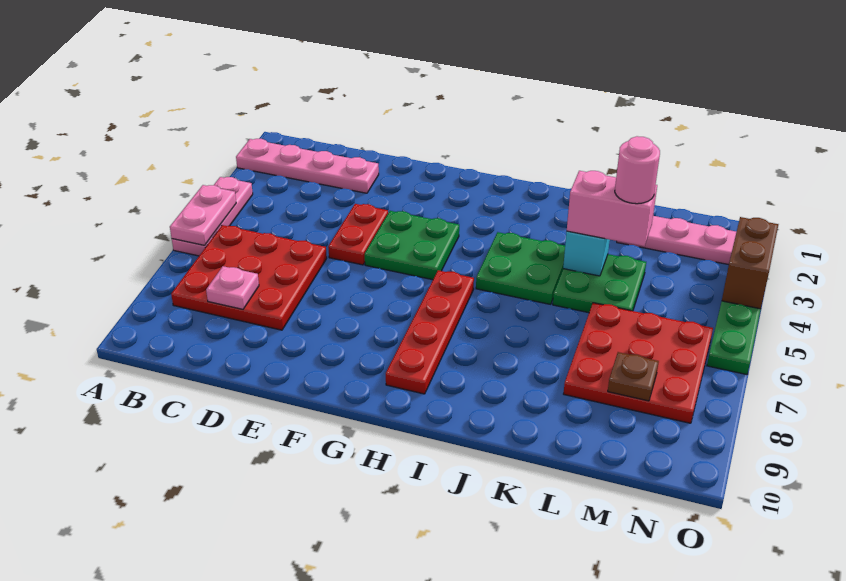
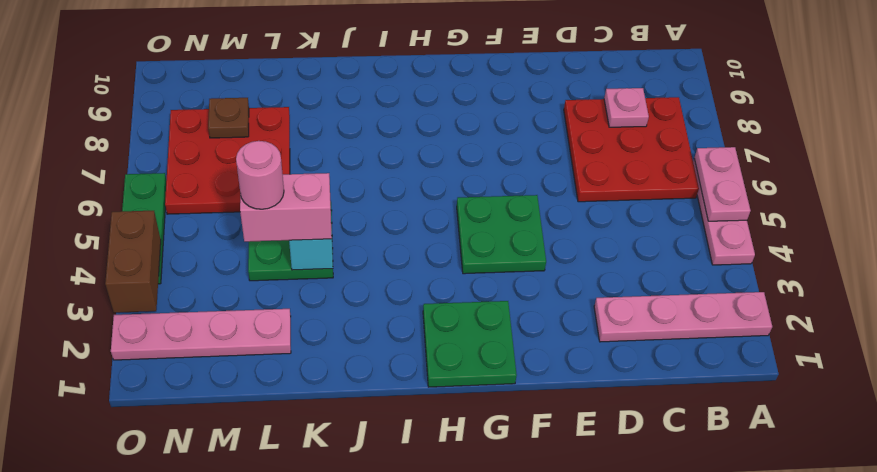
red 1x2 plate [328,204,388,265] -> none
red 1x4 plate [386,270,474,394] -> none
green 2x2 plate [476,232,565,304] -> green 2x2 plate moved to [423,301,517,387]

